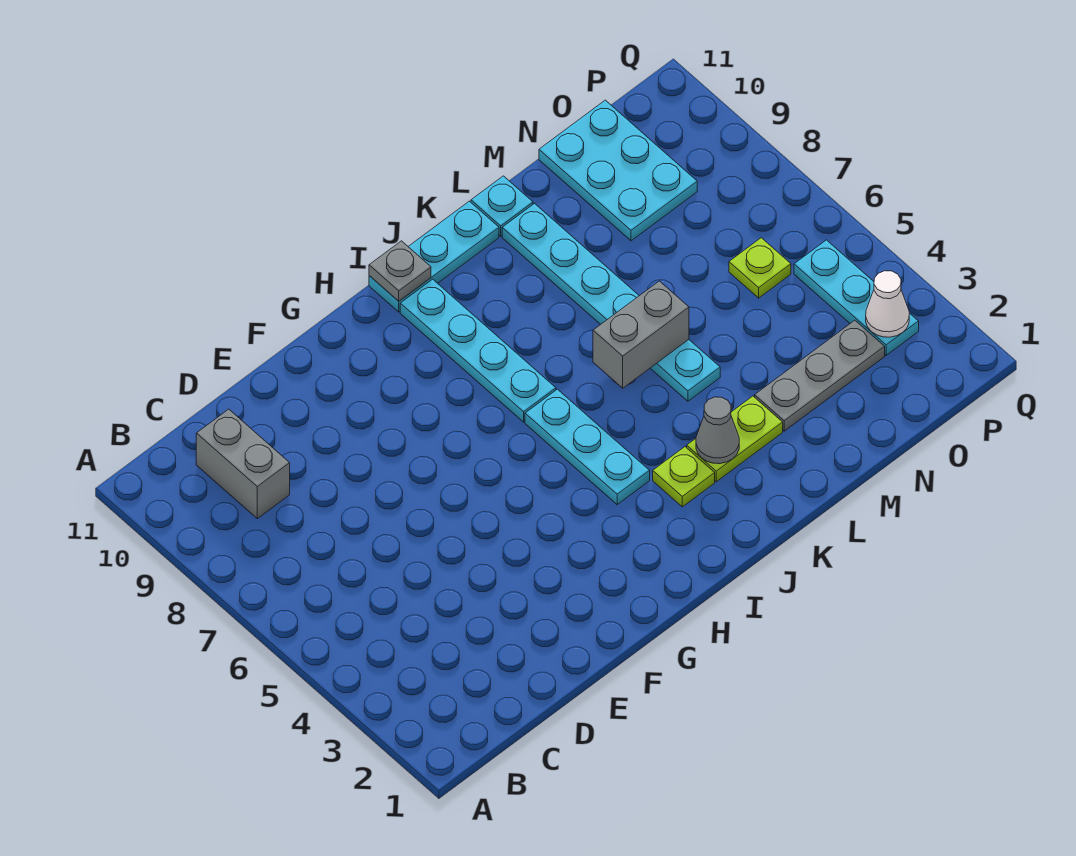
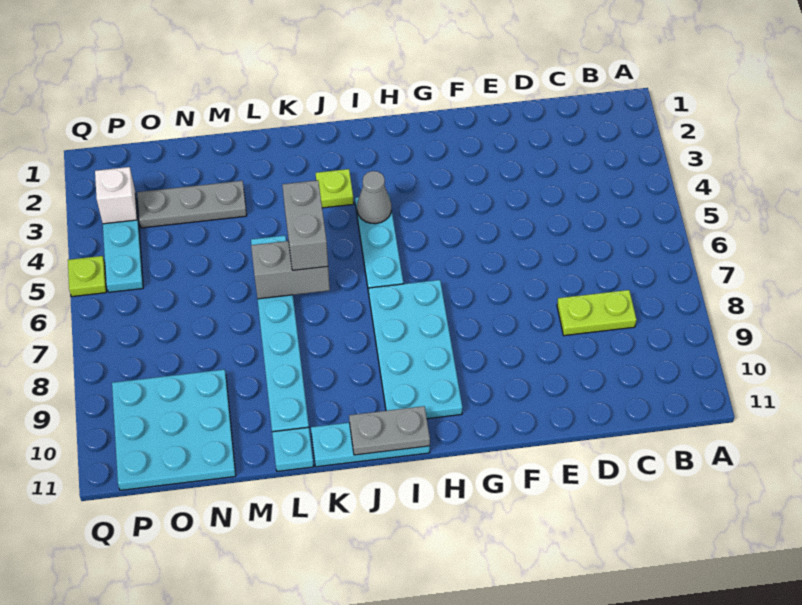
grey 1x2 brick [196,409,290,519] -> grey 1x2 brick moved to [282,180,328,270]
cyan 1x4 plate [400,279,556,422] -> cyan 2x4 plate [369,280,463,419]
grey 1x1 plate [369,241,431,301] -> grey 1x2 plate [349,406,430,455]
lime 1x2 plate [687,396,783,482] -> lime 1x2 plate moved to [557,290,636,336]
grey 1x1 cone [696,397,739,464] -> grey 1x1 cone moved to [357,171,391,224]
cyan 2x3 plate [539,100,697,241] -> cyan 3x3 plate [112,369,236,490]
lime 1x1 plate [729,238,791,298] -> lime 1x1 plate moved to [68,256,106,297]
white 1x1 cone [866,271,909,337] -> white 1x1 brick [95,167,137,224]

